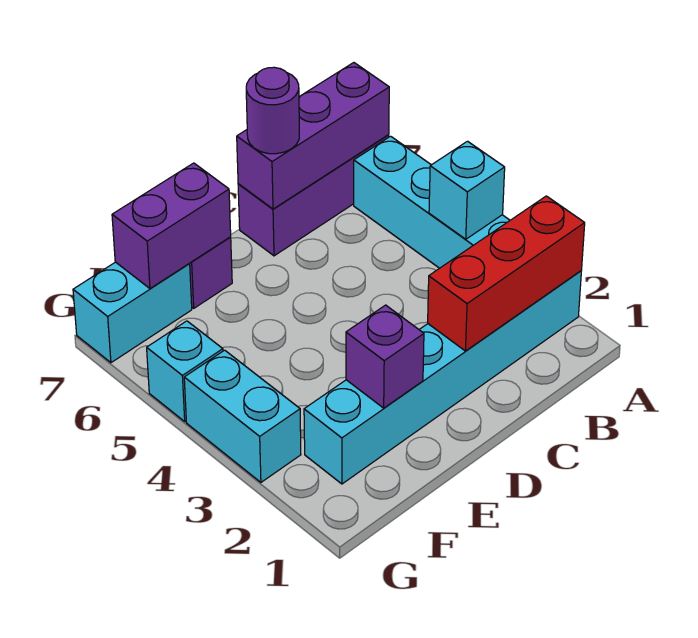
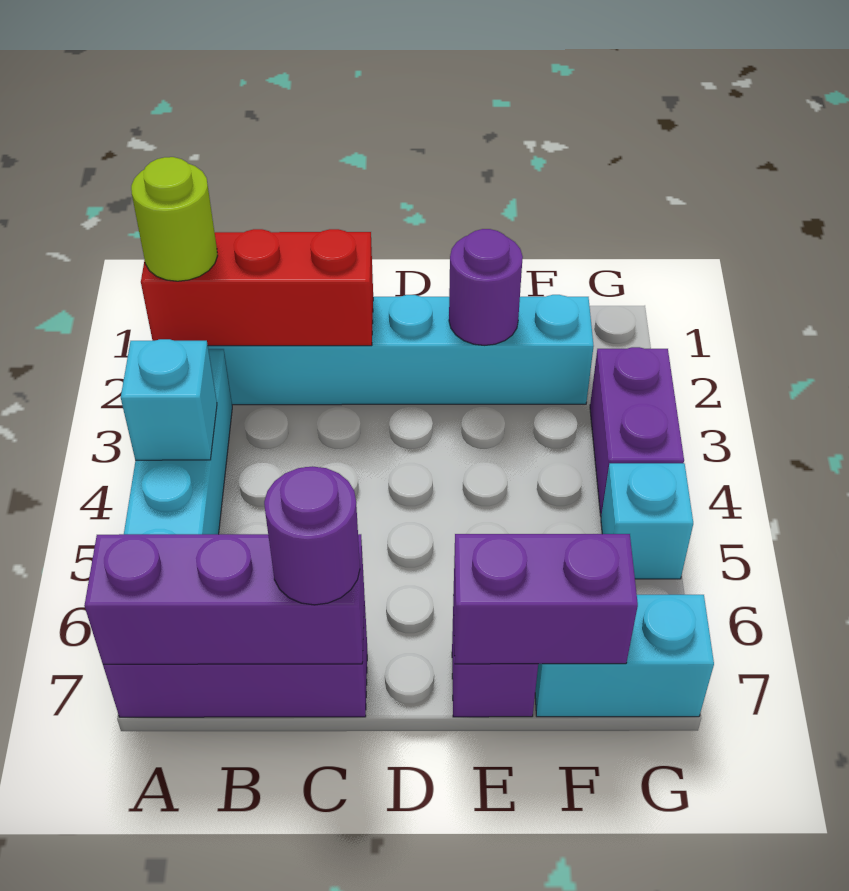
none -> lime 1x1 round brick [131,157,218,281]
purple 1x1 brick [346,305,424,408] -> purple 1x1 round brick [449,229,523,345]
cyan 1x2 brick [184,350,301,482] -> purple 1x2 brick [590,347,684,516]

